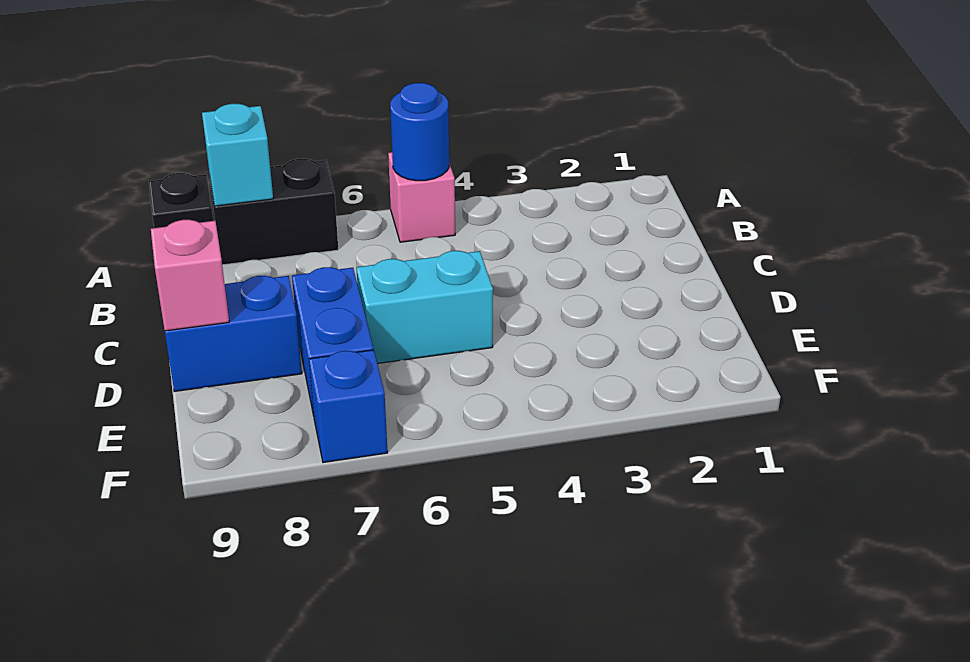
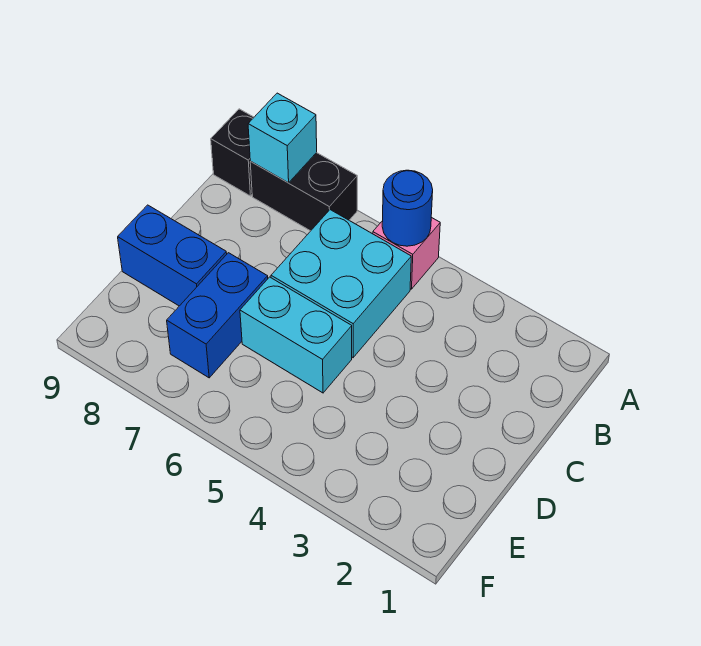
none -> cyan 2x2 brick [271,210,411,357]
pink 1x1 brick [151,220,229,331] -> none
blue 1x1 brick [309,350,388,463] -> none

